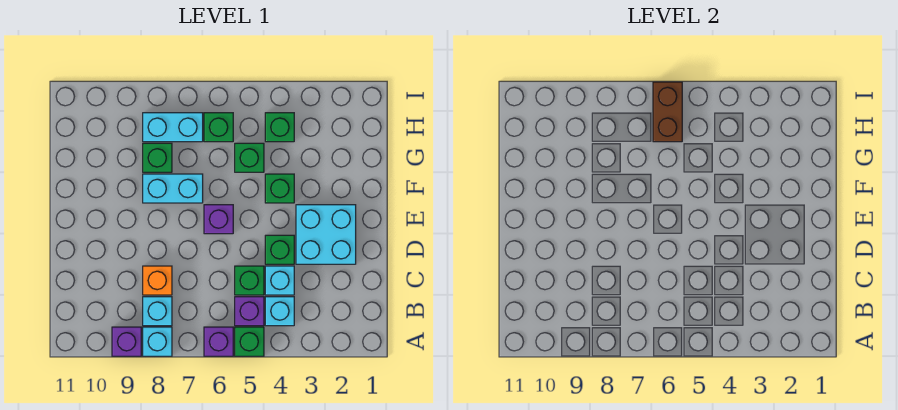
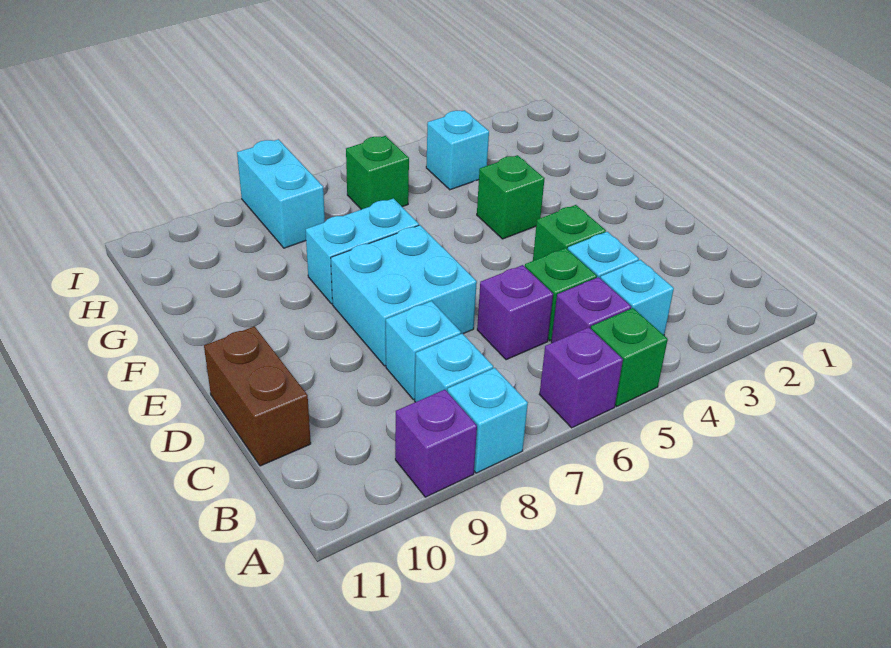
orange 1x1 brick [143,266,172,295] -> cyan 1x1 brick [386,301,461,400]
cyan 2x2 brick [296,205,356,264] -> cyan 2x2 brick moved to [331,225,477,366]
purple 1x1 brick [204,205,233,234] -> purple 1x1 brick moved to [477,265,553,360]
green 1x1 brick [235,143,264,172] -> none
green 1x1 brick [143,143,172,172] -> none
green 1x1 brick [265,113,294,142] -> cyan 1x1 brick [426,110,489,190]
brown 1x2 brick [653,82,682,142] -> brown 1x2 brick moved to [204,326,311,466]
cyan 1x2 brick [143,113,203,142] -> cyan 1x2 brick turned to [237,139,325,248]

